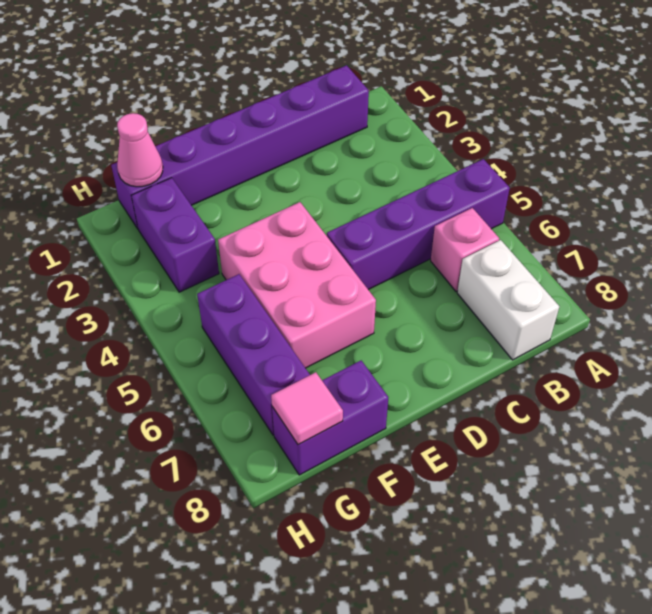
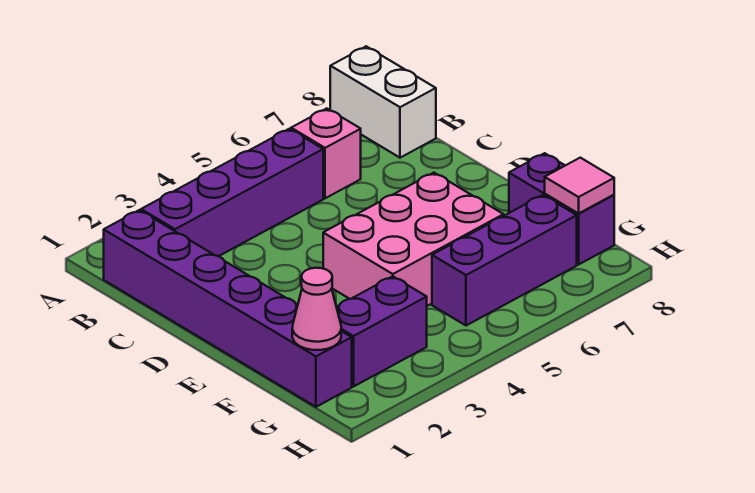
purple 1x4 brick [327,159,510,290] -> purple 1x4 brick turned to [141,129,323,256]
white 1x2 brick [457,240,559,360] -> white 1x2 brick turned to [330,46,436,158]

